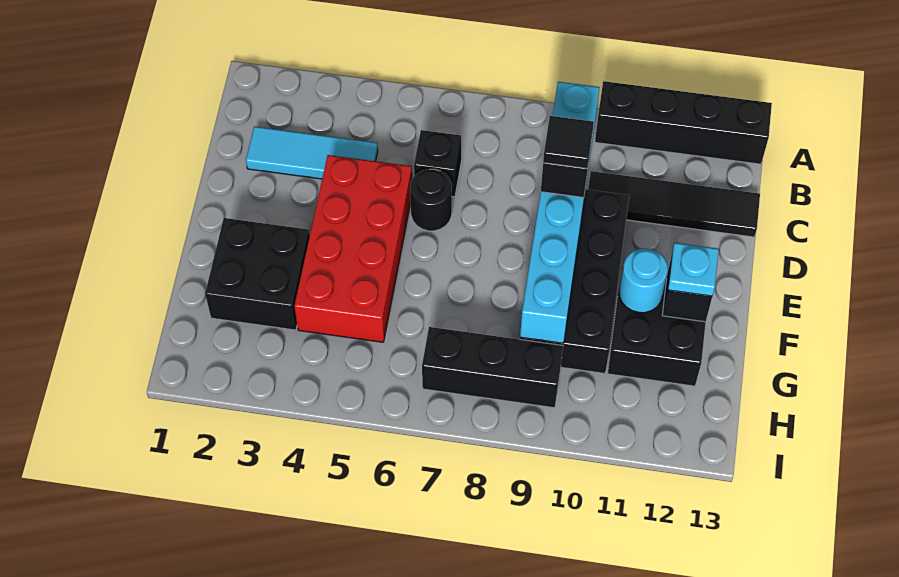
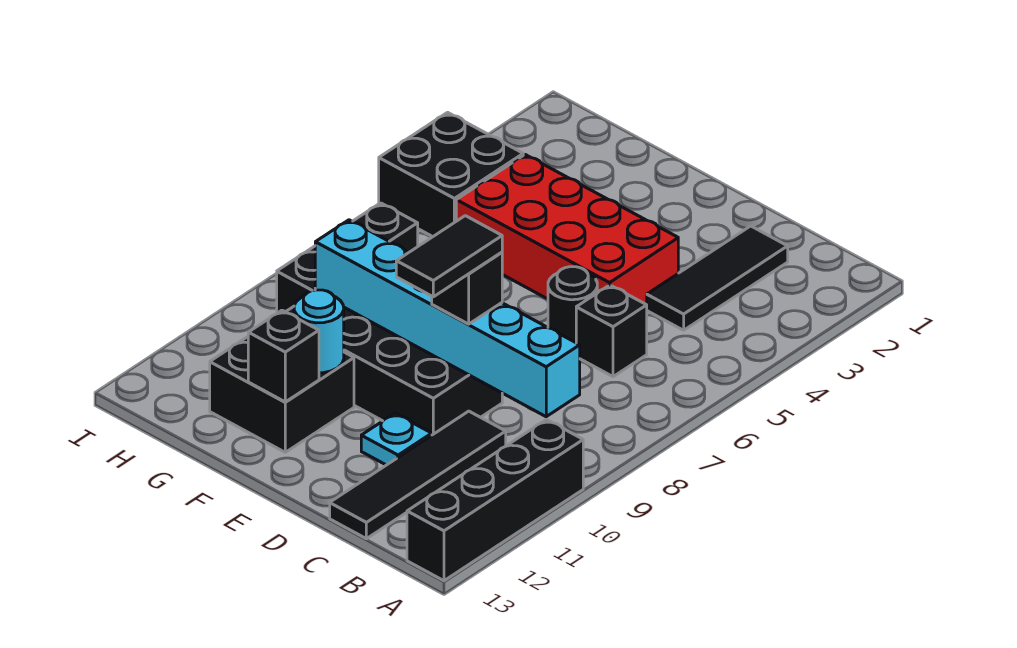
cyan 1x3 tile [246,126,378,179] -> black 1x3 tile [647,226,788,330]
black 1x1 tile [543,116,594,169] -> black 1x2 tile [396,216,502,297]
black 2x2 brick [205,218,310,330] -> black 2x2 brick moved to [379,112,523,237]
cyan 1x1 plate [668,243,719,296] -> cyan 1x1 plate moved to [361,413,432,465]

